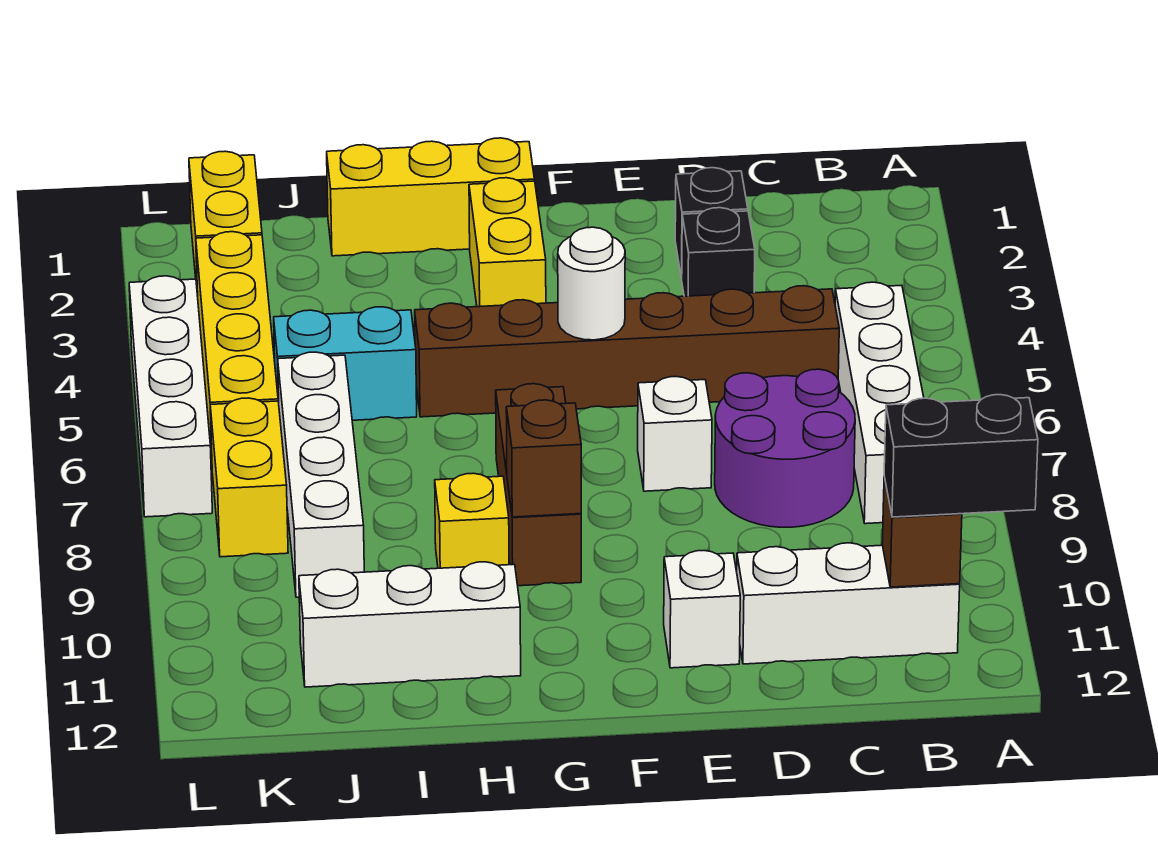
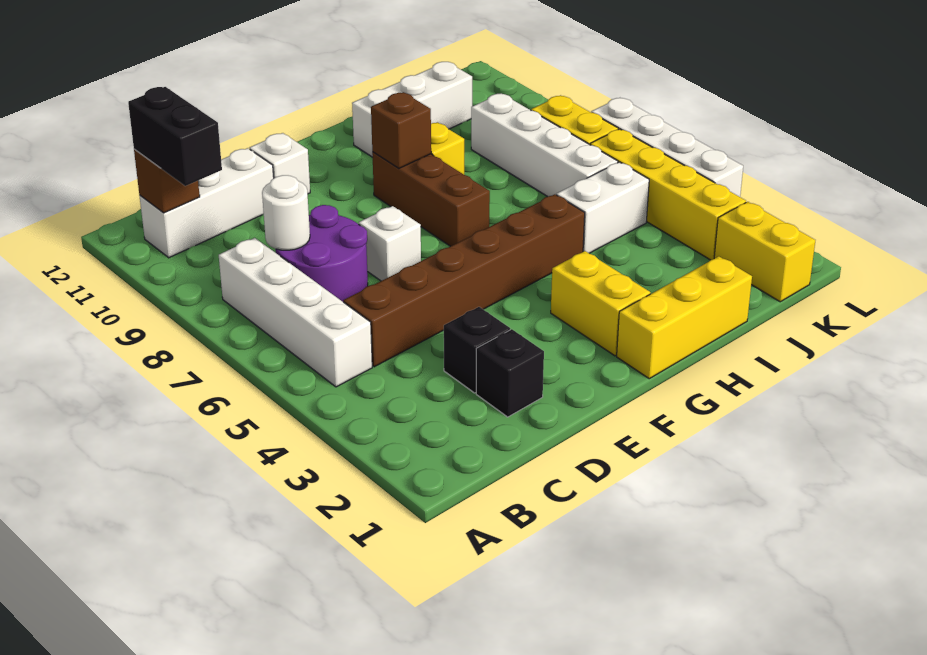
black 1x2 brick [884,395,1038,517] -> black 1x2 brick turned to [128,87,222,186]
white 1x1 round brick [558,227,625,340] -> white 1x1 round brick moved to [262,175,310,250]
cyan 1x2 brick [274,307,417,420] -> white 1x2 brick [556,162,649,253]

